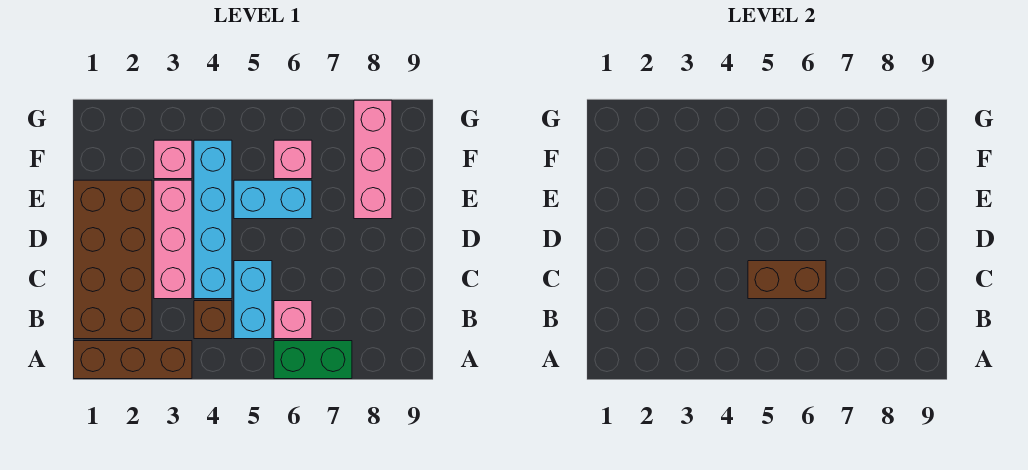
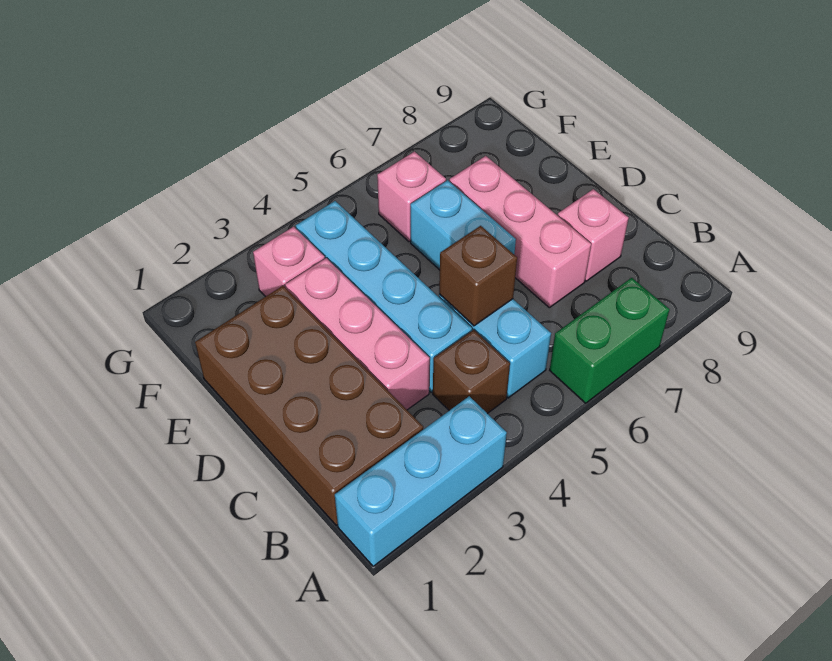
brown 1x3 brick [74,341,192,379] -> cyan 1x3 brick [335,396,507,566]
pink 1x1 brick [274,301,312,339] -> pink 1x1 brick moved to [558,189,629,281]
brown 1x2 brick [748,261,826,299] -> brown 1x1 brick [439,226,517,326]
cyan 1x2 brick [234,180,312,219] -> cyan 1x2 brick turned to [410,180,516,270]
pink 1x3 brick [354,100,392,219] -> pink 1x3 brick moved to [449,156,591,308]

